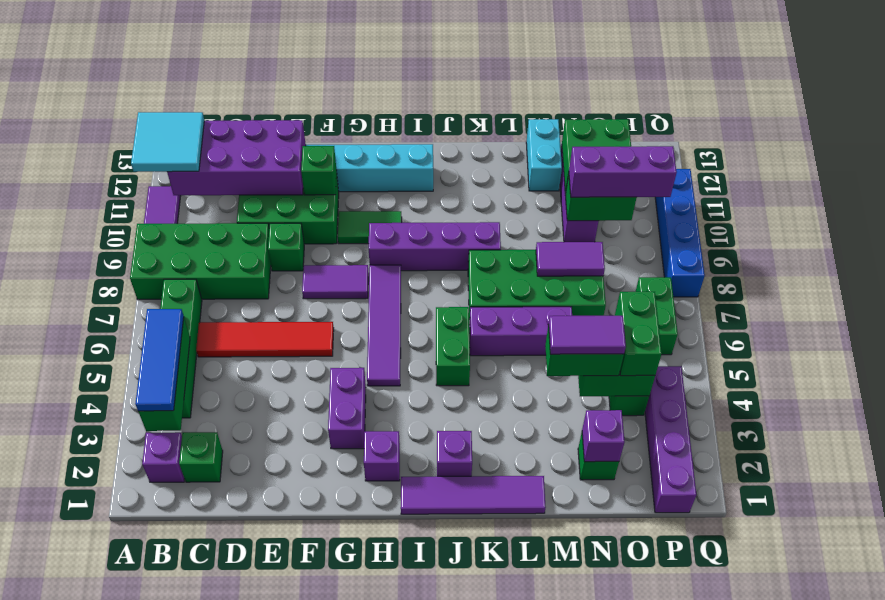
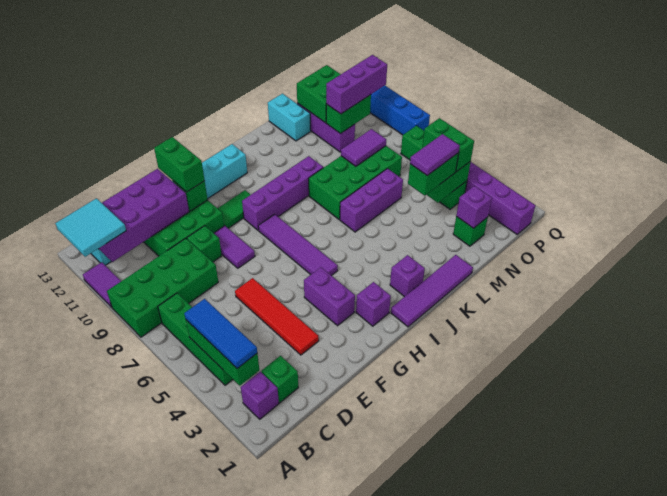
red 1x4 tile [196,322,334,357] -> red 1x4 tile turned to [235,278,319,355]
purple 1x2 tile [302,265,368,299] -> purple 1x2 tile turned to [214,226,255,268]
green 1x2 brick [436,307,470,386] -> green 1x2 brick moved to [154,137,205,192]

